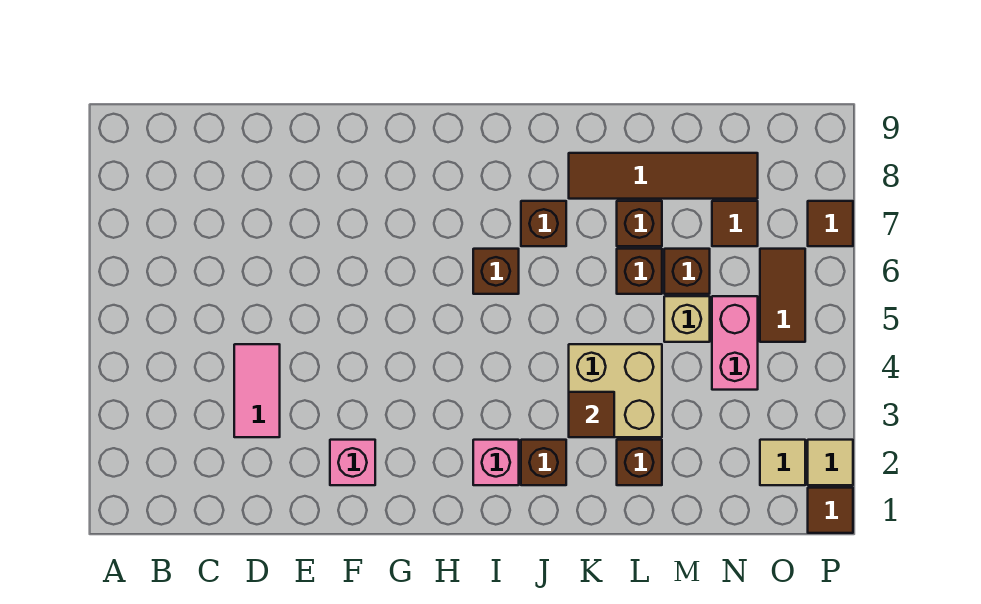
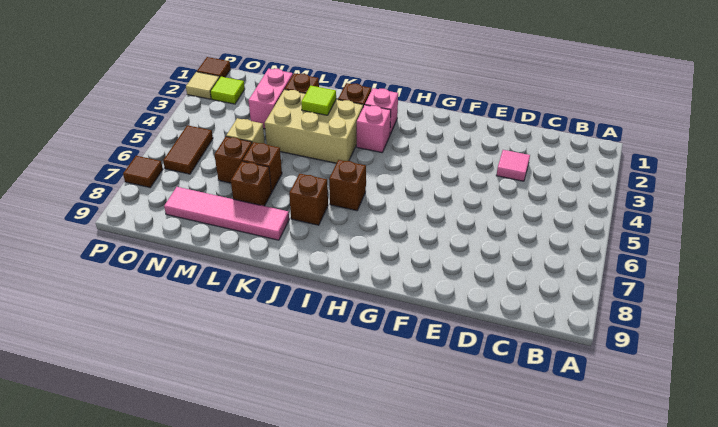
pink 1x2 tile [234,344,280,437] -> pink 1x1 tile [496,150,530,181]
pink 1x1 brick [330,440,375,485] -> pink 1x1 brick moved to [357,105,391,153]
tan 2x2 brick [569,344,662,437] -> tan 2x3 brick [265,90,363,163]
brown 1x1 tile [569,392,614,437] -> lime 1x1 tile [301,86,336,115]
brown 1x4 tile [569,153,758,199] -> pink 1x4 tile [164,187,289,240]
pink 1x2 brick [712,296,758,390] -> pink 1x2 brick moved to [249,69,293,129]
brown 1x1 tile [712,201,758,246] -> none
tan 1x1 tile [760,440,805,485] -> lime 1x1 tile [210,77,245,104]

